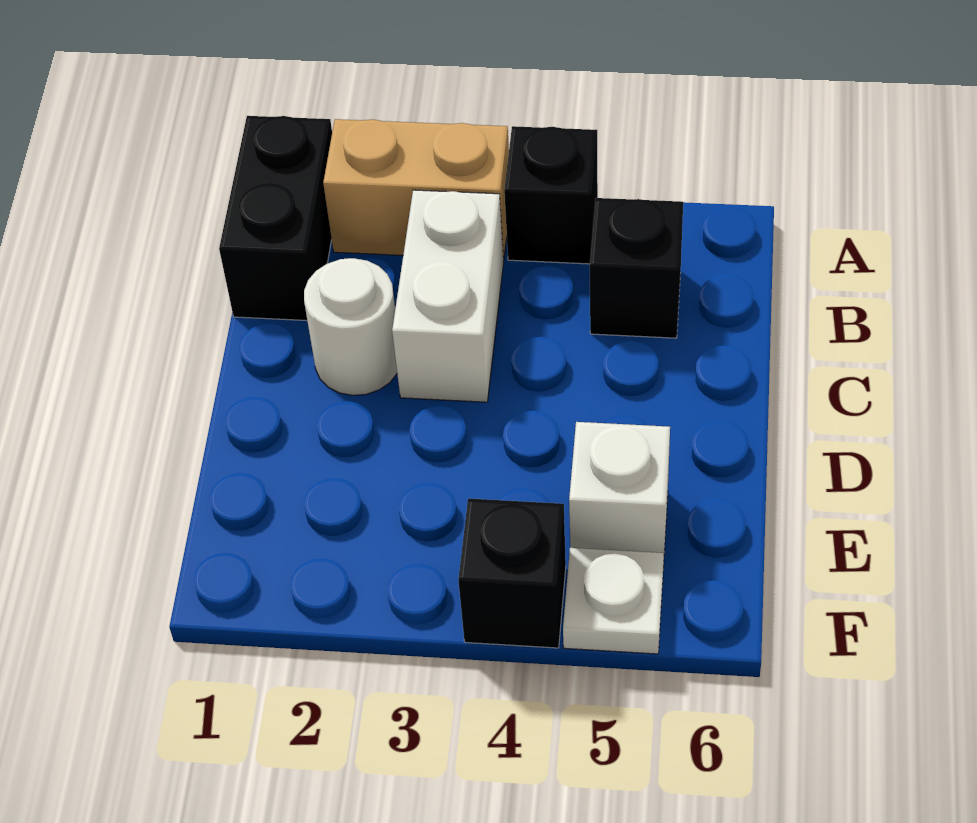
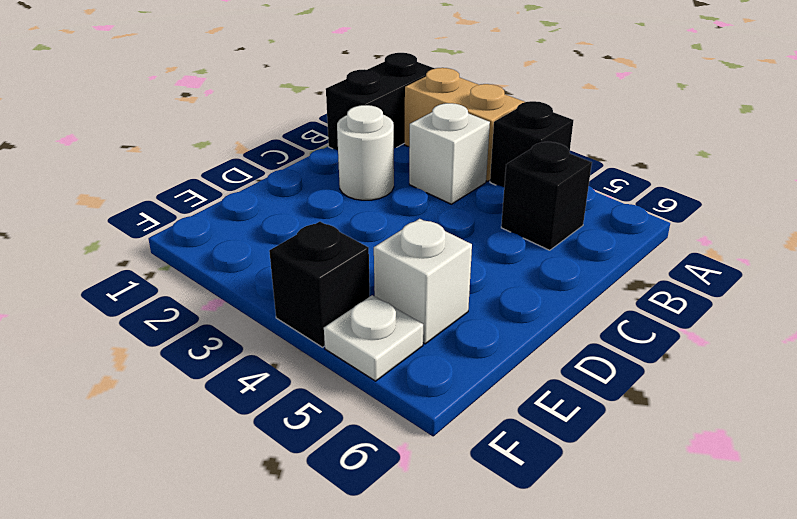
white 1x2 brick [392,190,504,402] -> white 1x1 brick [409,103,490,204]

